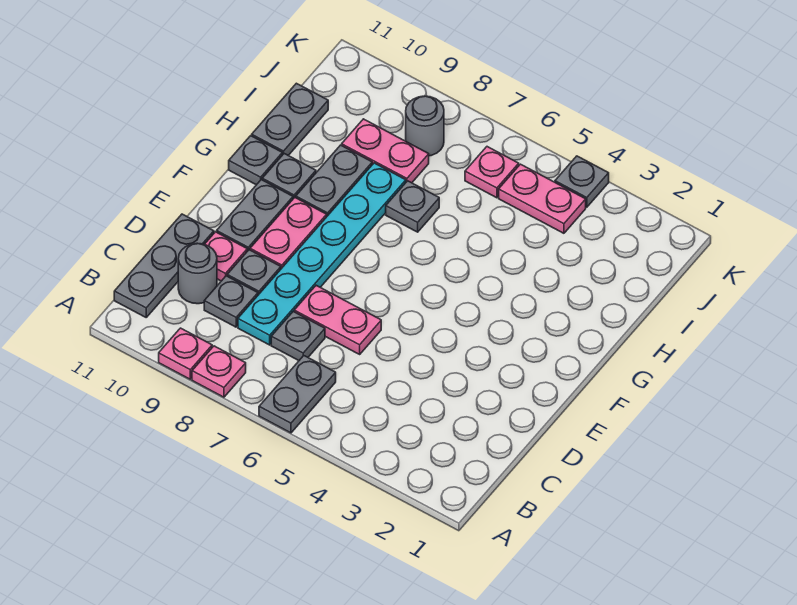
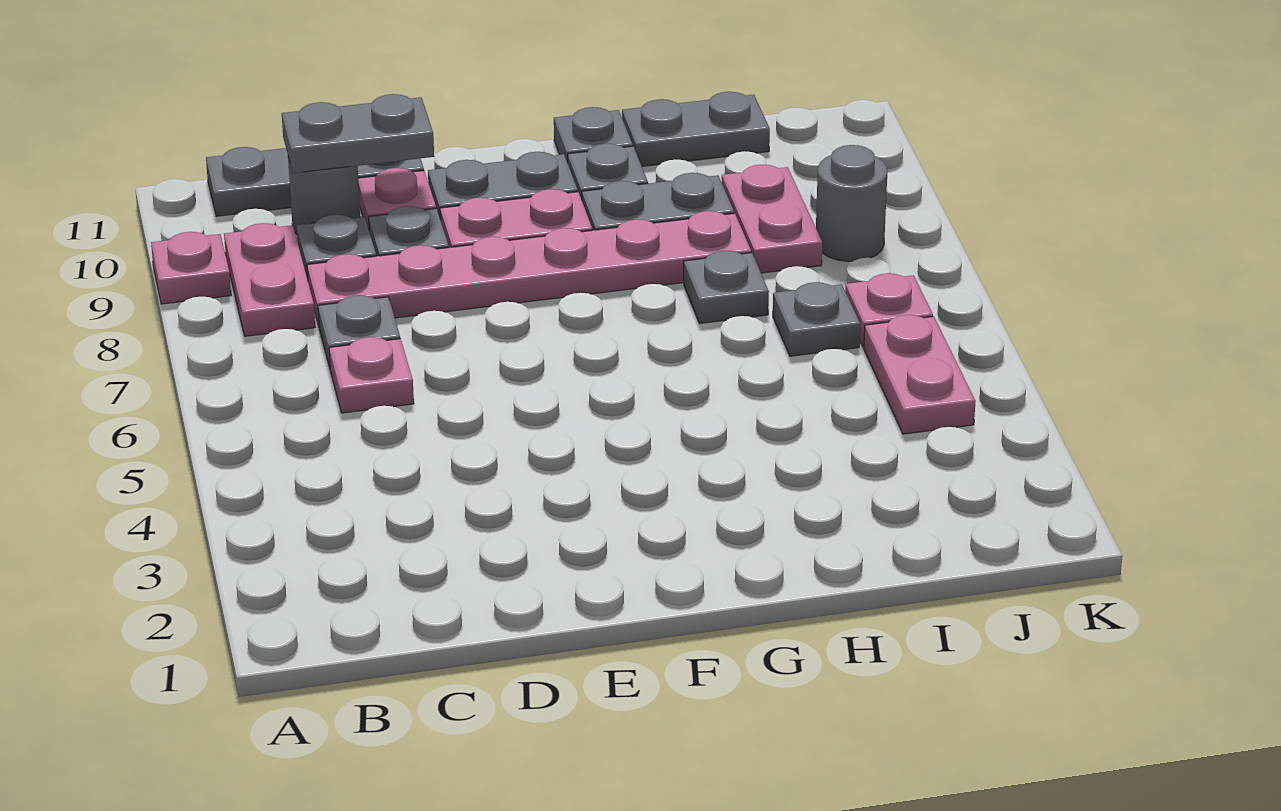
grey 1x2 plate [259,356,336,433] -> grey 1x2 plate moved to [282,94,434,173]
pink 1x1 plate [192,346,246,397] -> pink 1x1 plate moved to [329,337,414,413]
cyan 1x6 plate [238,163,406,345] -> pink 1x6 plate [307,211,751,326]
pink 1x2 plate [294,285,381,354] -> pink 1x2 plate moved to [224,223,315,336]
grey 1x1 plate [555,156,609,207] -> grey 1x1 plate moved to [773,282,860,356]

